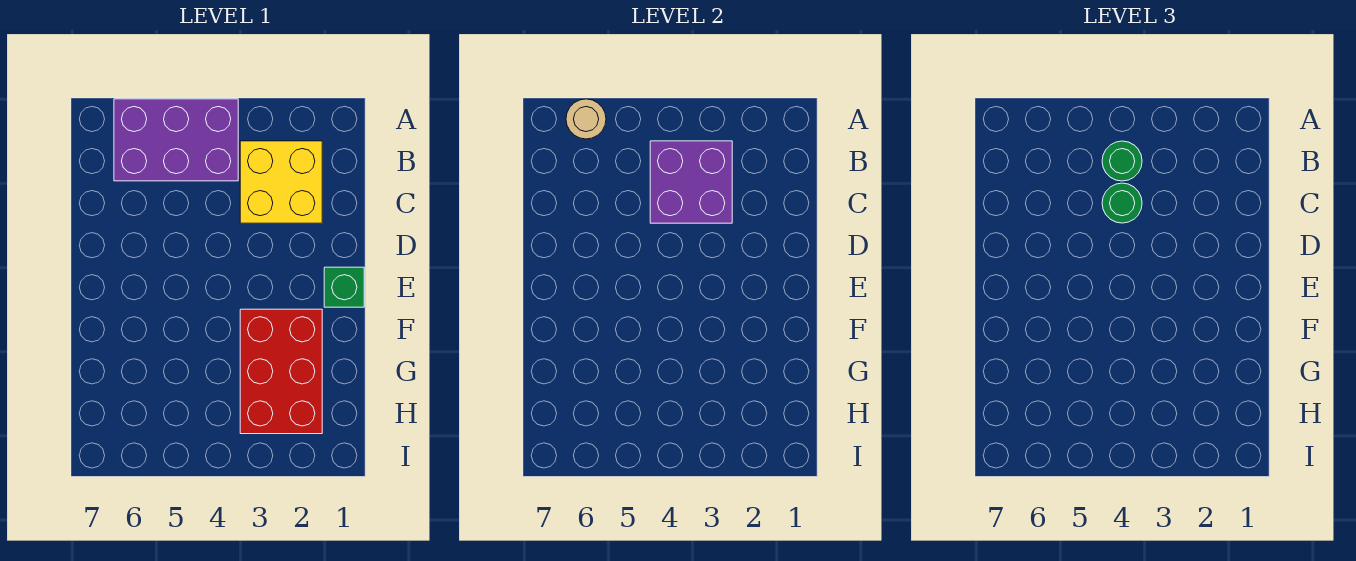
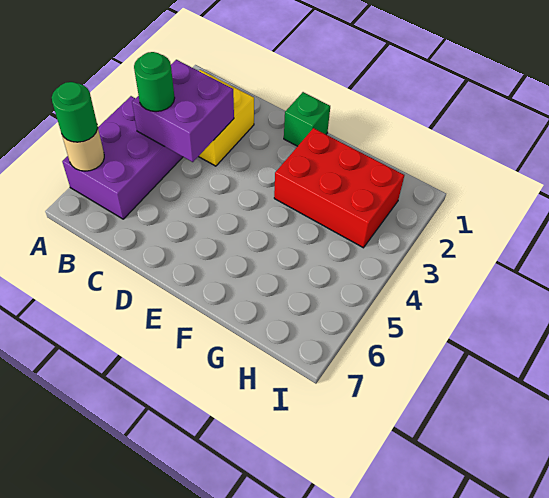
green 1x1 round brick [1102,183,1142,223] -> green 1x1 round brick moved to [52,82,98,142]

